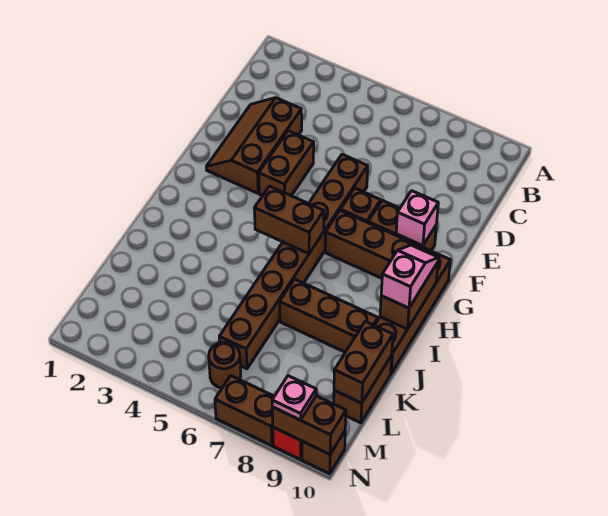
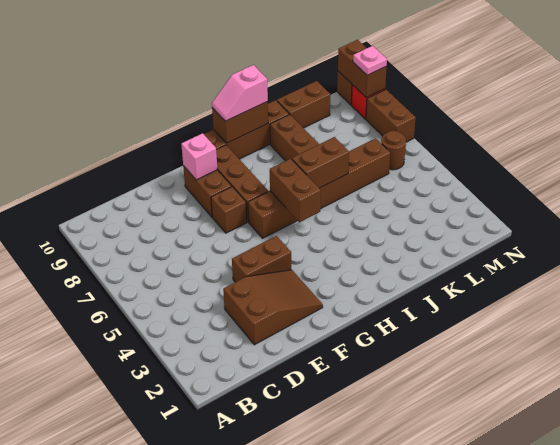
brown 2x3 slope [206,98,302,193] -> brown 2x3 slope turned to [223,270,323,345]
brown 1x8 brick [219,154,368,369] -> brown 1x6 brick [248,138,390,238]
brown 1x2 brick [334,321,393,403] -> brown 1x2 brick moved to [292,137,349,188]

